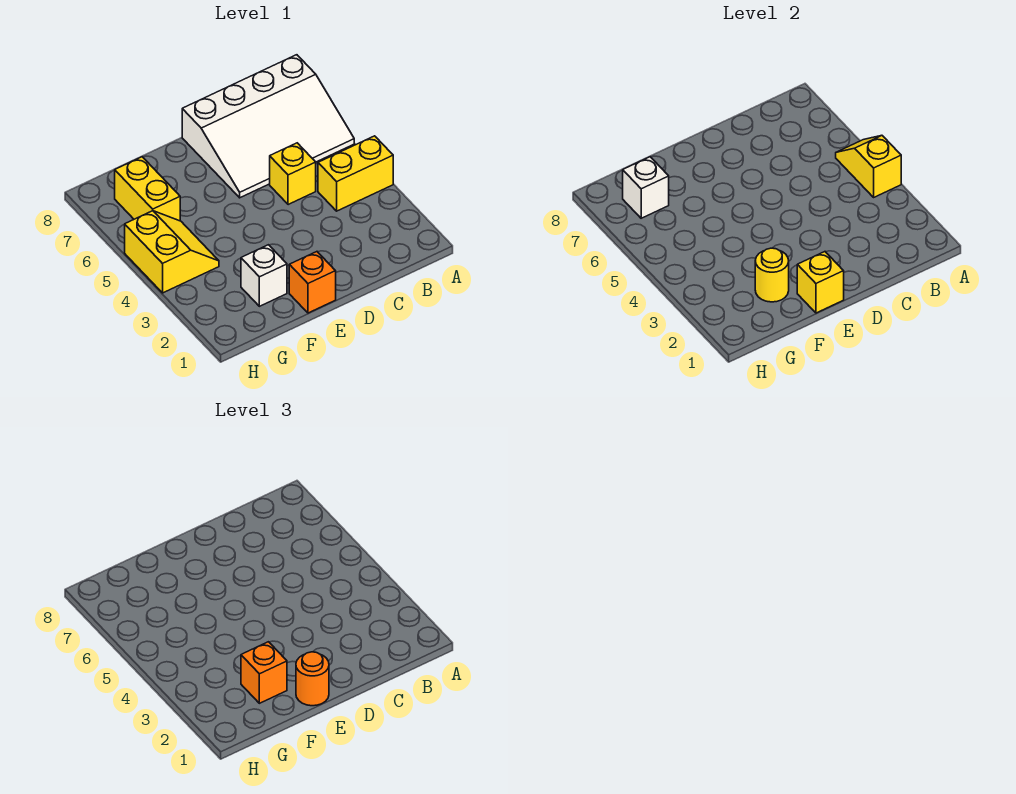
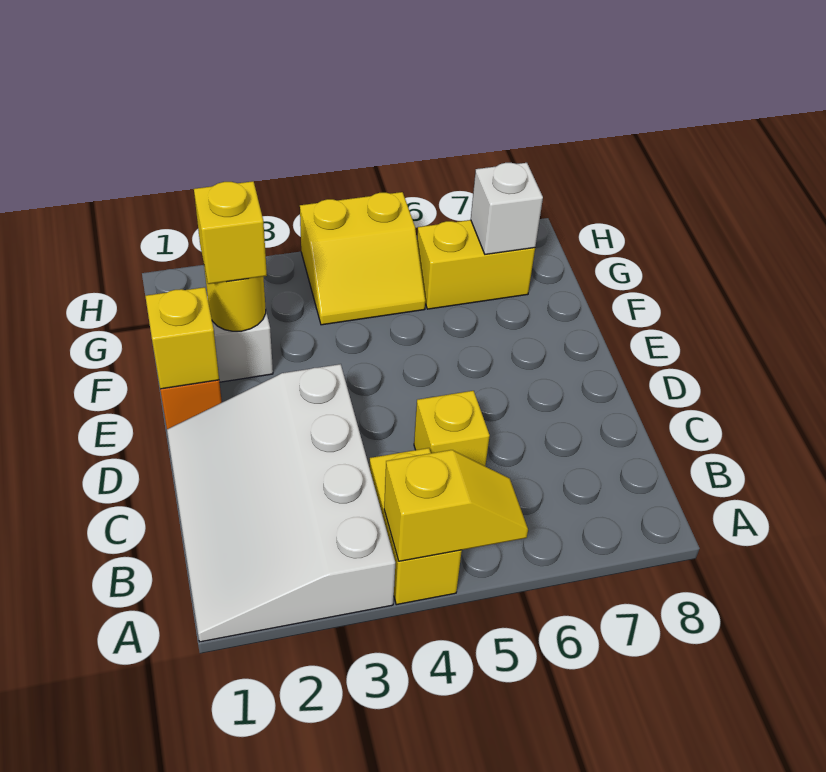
white 3x4 slope [182,55,354,198] -> white 3x4 slope moved to [167,364,395,642]
orange 1x1 round brick [296,652,329,706] -> none
orange 1x1 brick [241,642,287,703] -> yellow 1x1 brick [194,181,267,284]

